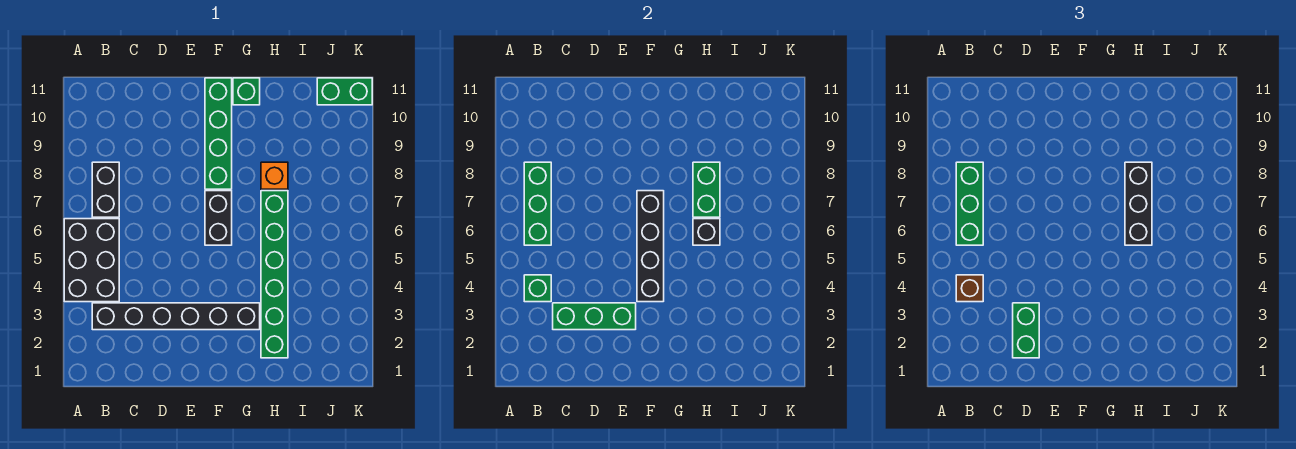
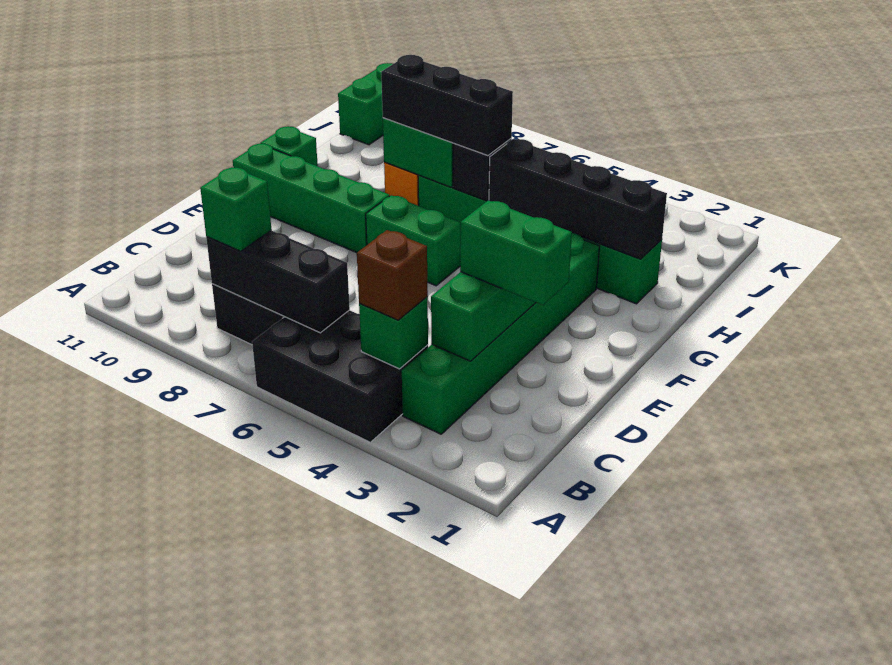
black 1x6 brick [92,303,260,330] -> green 1x6 brick [402,233,599,434]
green 1x3 brick [524,162,551,245] -> black 1x3 brick [206,231,350,333]
green 1x3 brick [956,162,983,245] -> green 1x1 brick [200,167,271,251]
black 1x4 brick [637,191,664,302] -> black 1x4 brick moved to [489,139,667,259]
black 1x2 brick [205,191,232,245] -> green 1x2 brick [366,195,461,286]

